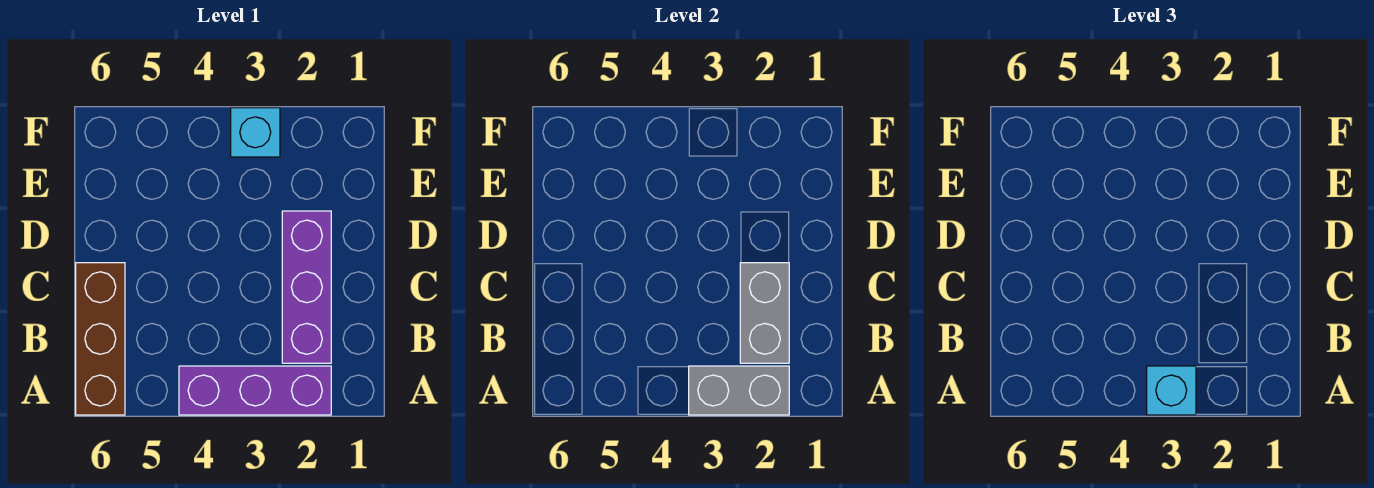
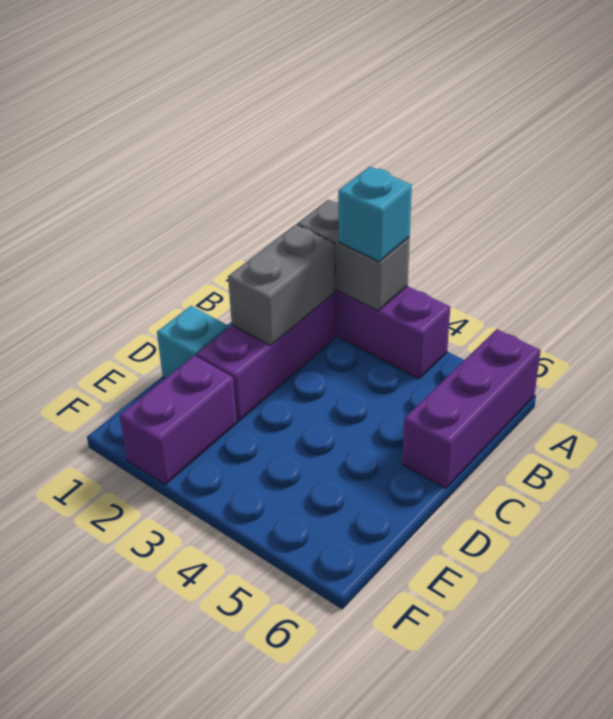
brown 1x3 brick [76,263,125,415] -> purple 1x3 brick [402,329,541,488]
none -> purple 1x2 brick [120,355,237,485]
cyan 1x1 brick [231,108,280,157] -> cyan 1x1 brick moved to [157,306,228,378]

